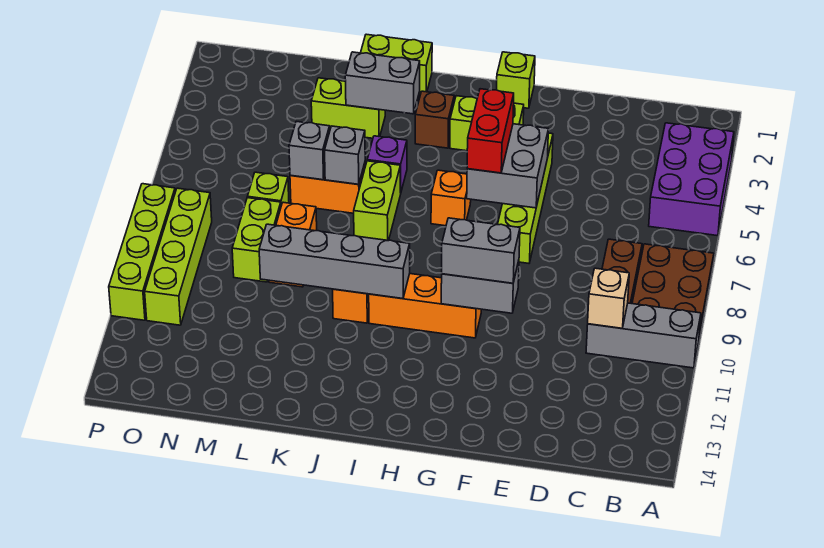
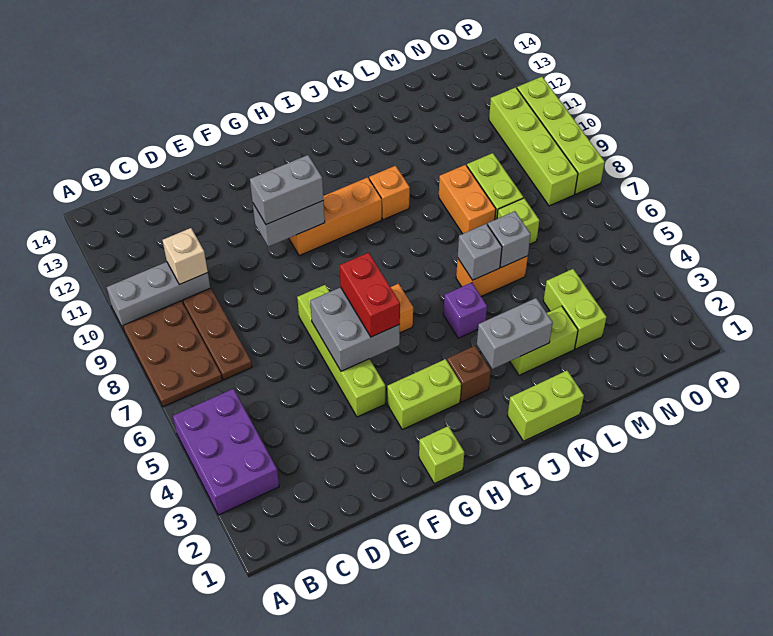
grey 1x4 brick [259,224,410,299] -> none
lime 1x2 brick [354,161,401,241] -> lime 1x2 brick moved to [543,269,606,349]

